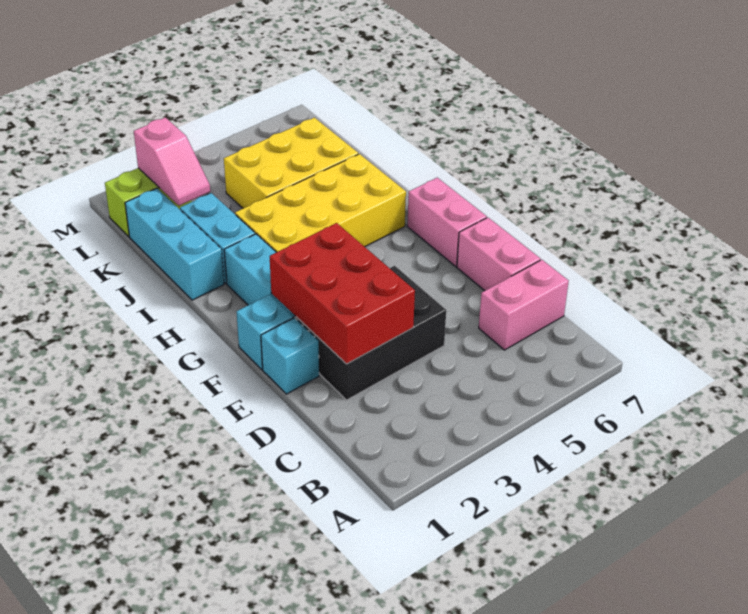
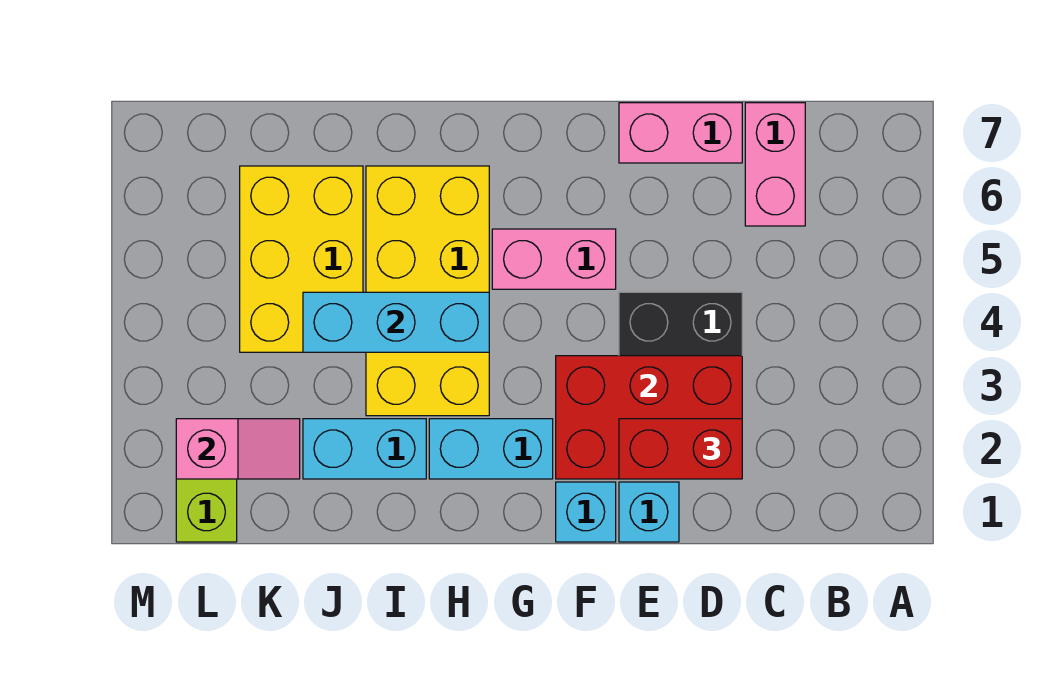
none -> red 1x2 brick [619,419,742,479]
pink 1x2 brick [407,178,487,266] -> pink 1x2 brick moved to [492,229,616,289]
cyan 1x3 brick [125,188,224,300] -> cyan 1x3 brick moved to [303,292,489,352]

